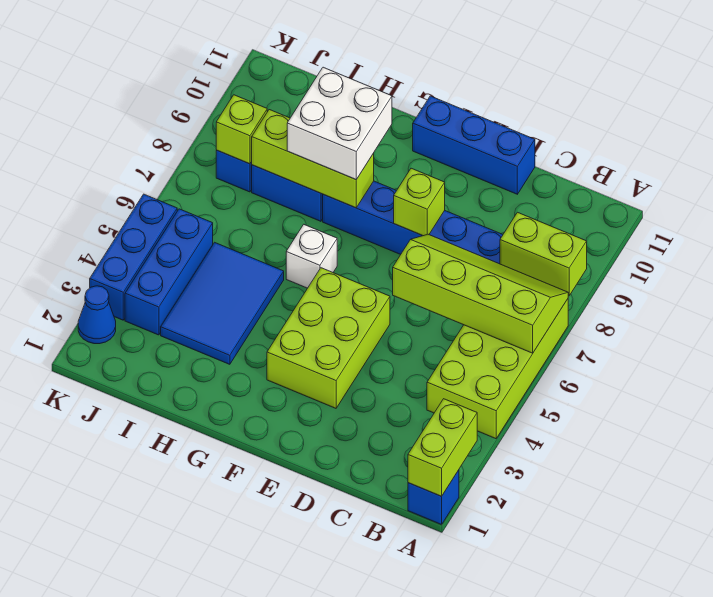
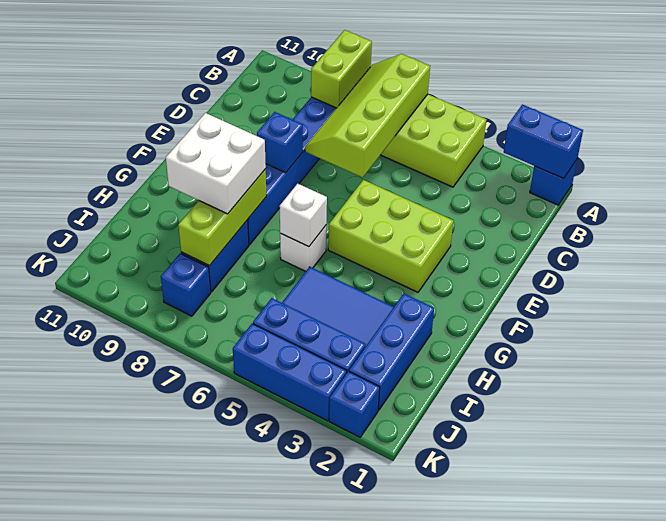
lime 1x2 brick [408,399,477,496] -> blue 1x2 brick [504,105,583,178]
blue 1x3 brick [413,96,535,194] -> blue 1x3 brick moved to [349,294,434,410]
lime 1x1 brick [394,168,445,236] -> blue 1x1 brick [257,112,303,173]
none -> white 1x1 brick [280,184,327,247]
lime 1x1 brick [216,95,267,164] -> none
blue 1x1 cone [78,286,116,344] -> blue 1x1 brick [329,371,380,437]

